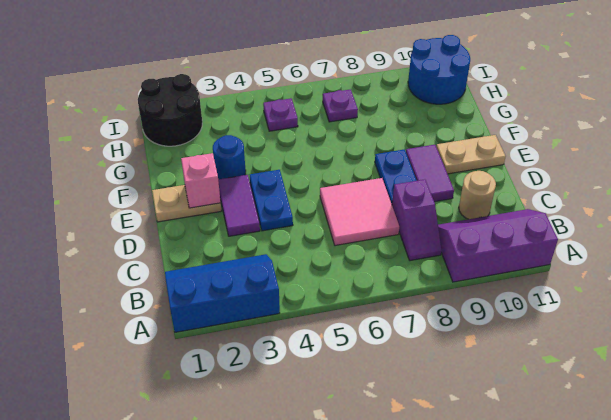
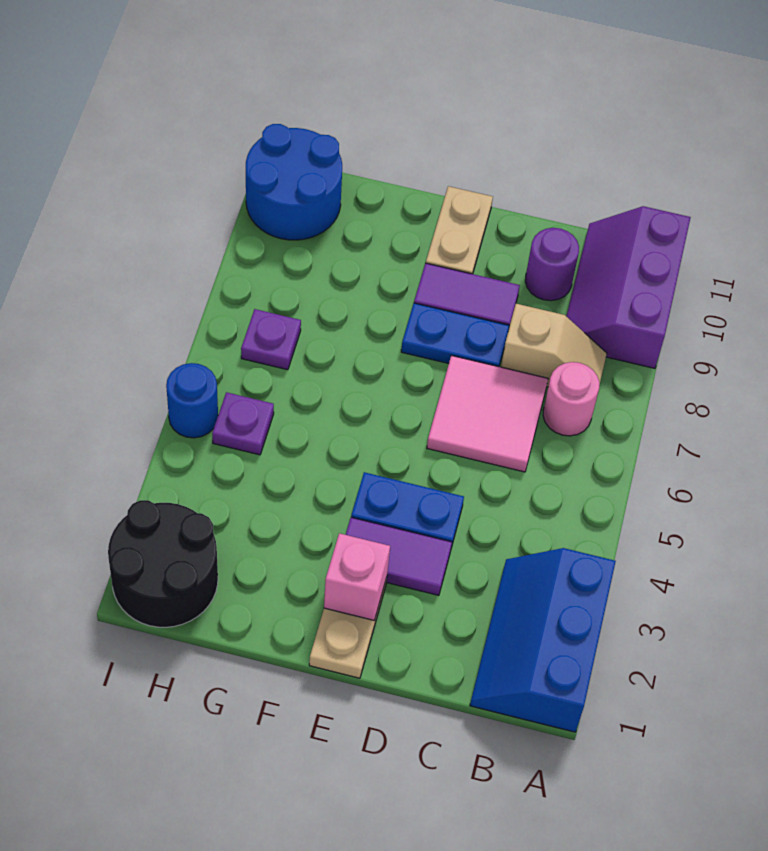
none -> pink 1x1 round brick [543,362,599,436]
purple 1x2 slope [392,179,442,261] -> tan 1x2 slope [501,304,607,387]
tan 1x1 round brick [459,171,496,219] -> purple 1x1 round brick [525,228,579,301]
blue 1x1 round brick [213,135,246,179] -> blue 1x1 round brick moved to [166,363,218,438]

